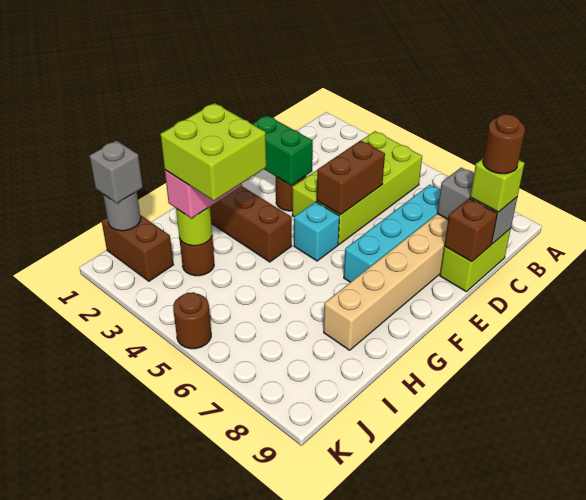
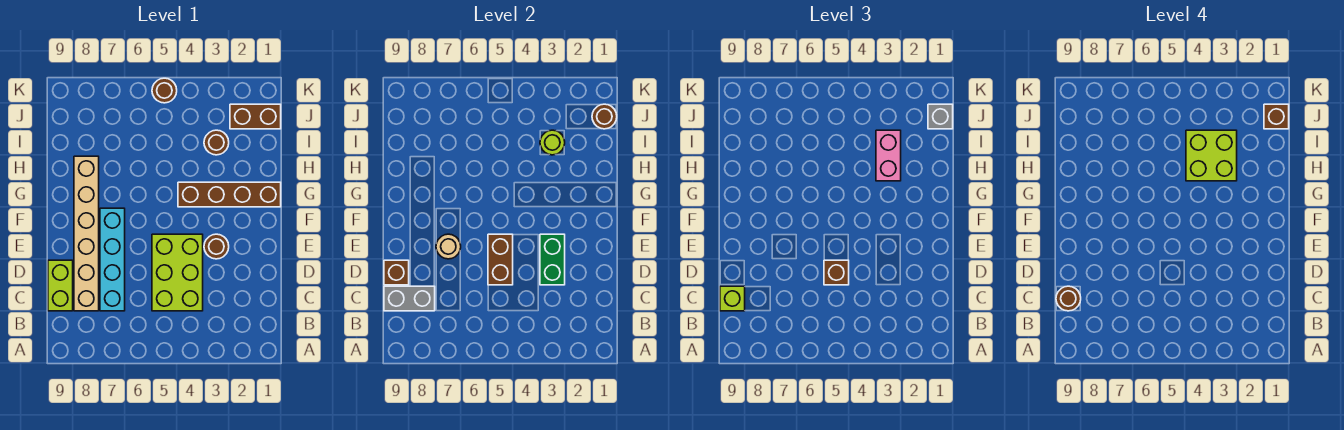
lime 2x4 brick [292,131,422,244] -> lime 2x3 brick [152,234,203,311]
none -> brown 1x1 brick [824,260,849,285]
green 1x2 brick [253,115,313,185] -> green 1x2 brick turned to [540,234,565,285]
none -> tan 1x1 round brick [436,234,461,259]
cyan 1x1 brick [294,202,339,261] -> none
grey 1x1 round brick [103,192,141,231] -> brown 1x1 round brick [592,104,617,129]
none -> brown 1x1 brick [1264,104,1289,129]

